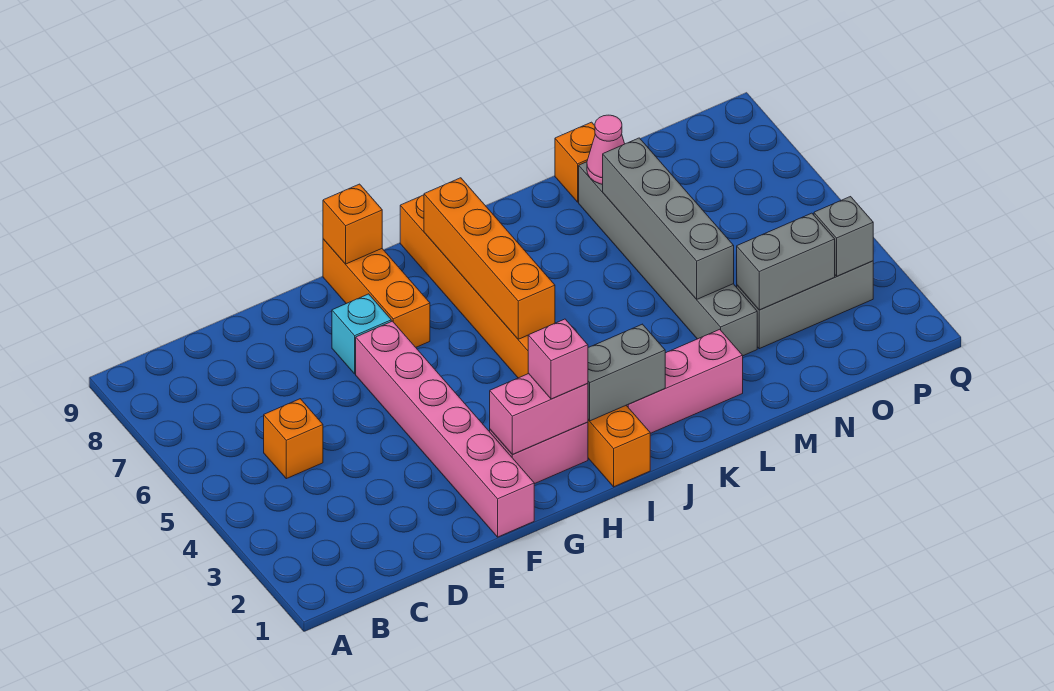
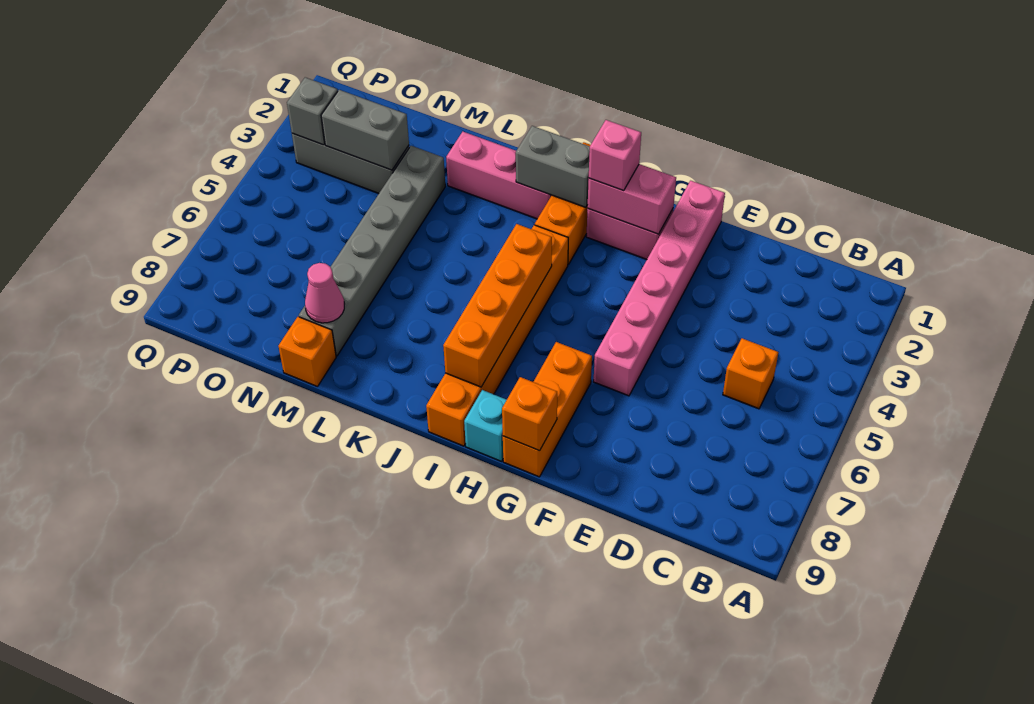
cyan 1x1 brick [332,294,391,374] -> cyan 1x1 brick moved to [464,390,507,461]
grey 1x4 brick [603,138,734,299] -> none

